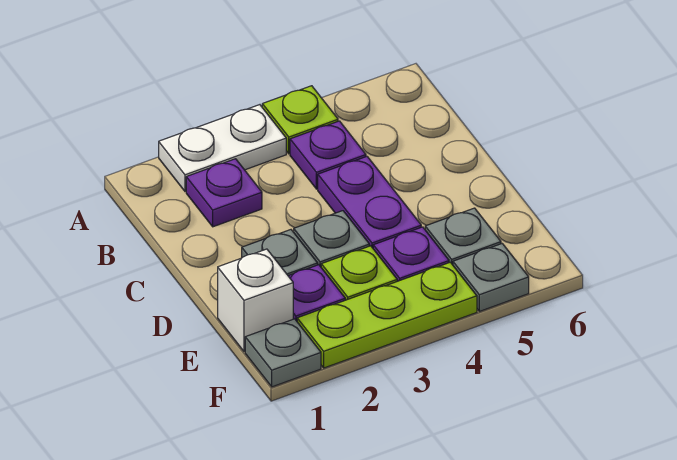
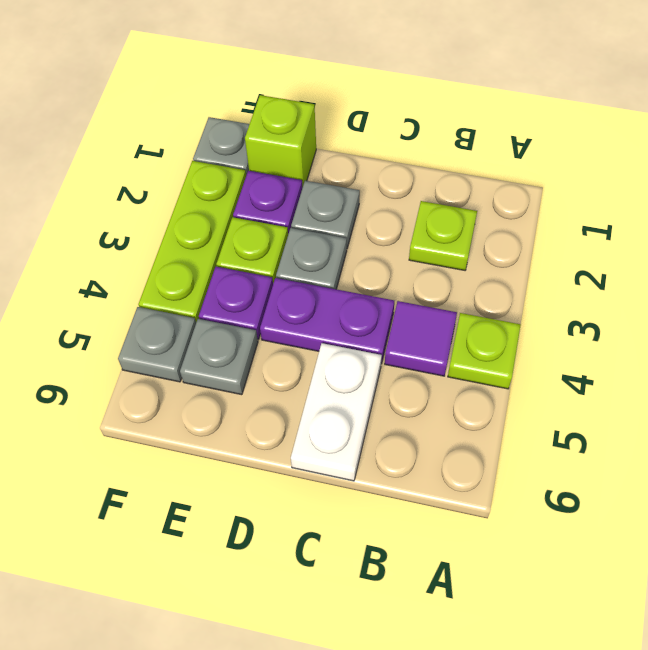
white 1x2 plate [159,105,286,191] -> white 1x2 plate moved to [291,343,382,481]
purple 1x1 plate [186,159,262,227] -> lime 1x1 plate [409,201,477,270]
purple 1x1 plate [290,121,366,189] -> purple 1x1 tile [385,301,457,376]
white 1x1 brick [218,249,293,352] -> lime 1x1 brick [245,95,316,187]

